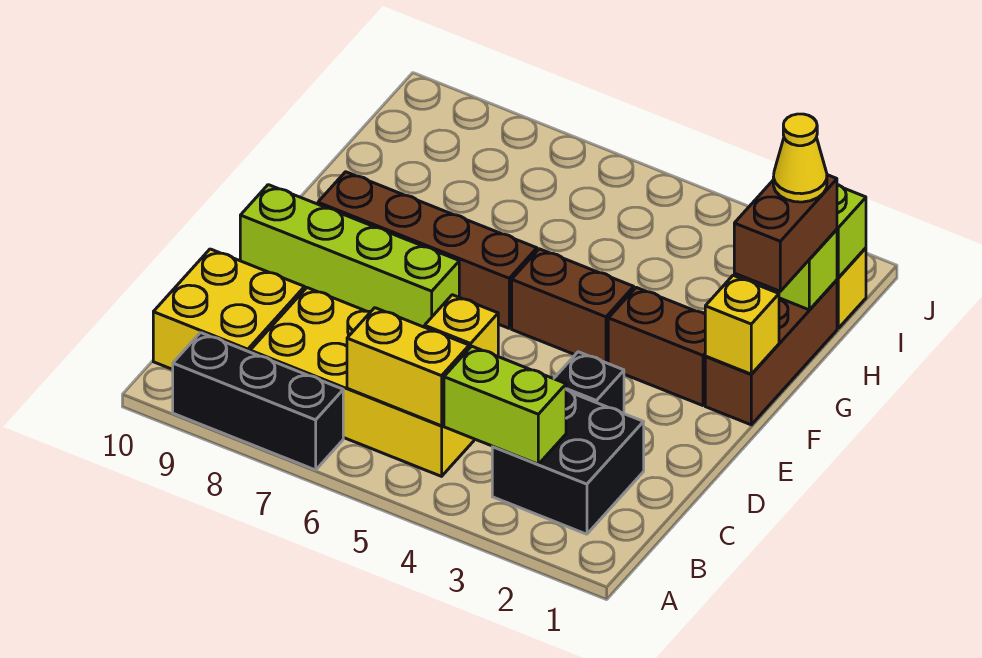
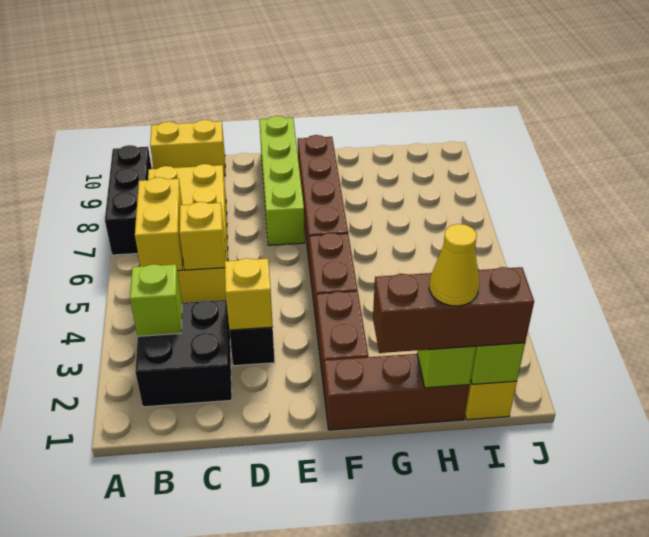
lime 1x2 brick [444,346,566,464] -> lime 1x1 brick [130,264,182,336]
yellow 2x2 brick [153,249,305,369] -> yellow 1x2 brick [150,120,225,176]
yellow 1x1 brick [705,275,779,374] -> yellow 1x1 brick moved to [225,258,273,330]
brown 1x2 brick [734,175,837,291] -> brown 1x3 brick [373,267,534,353]

